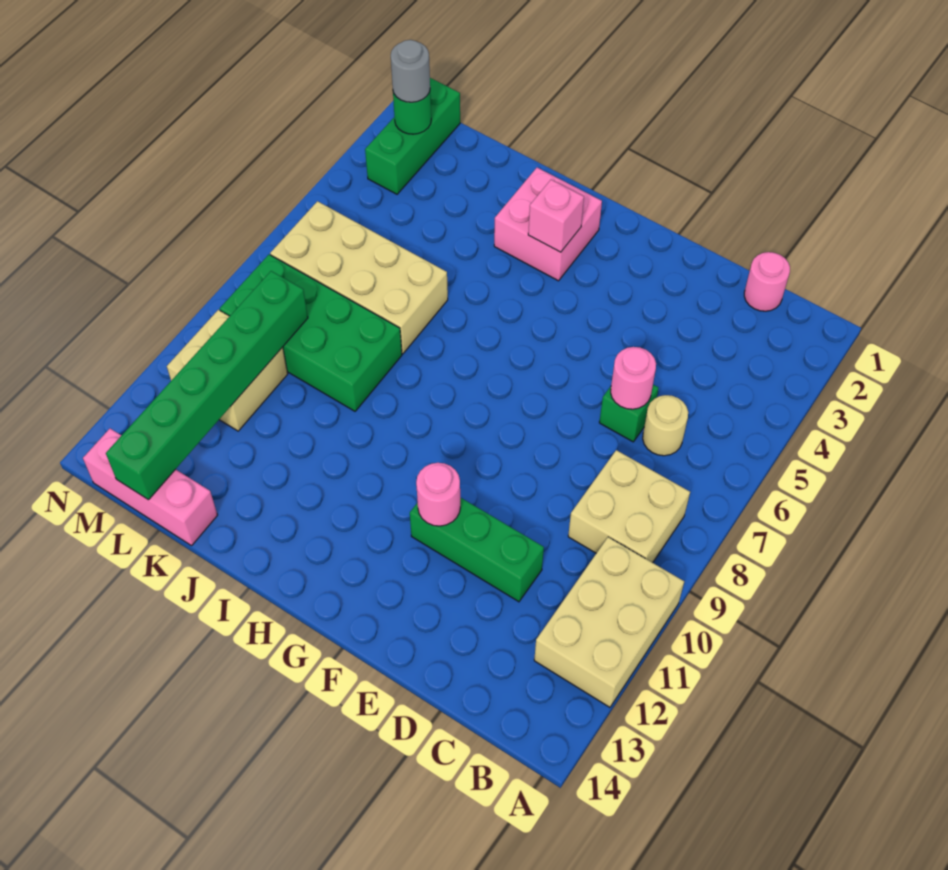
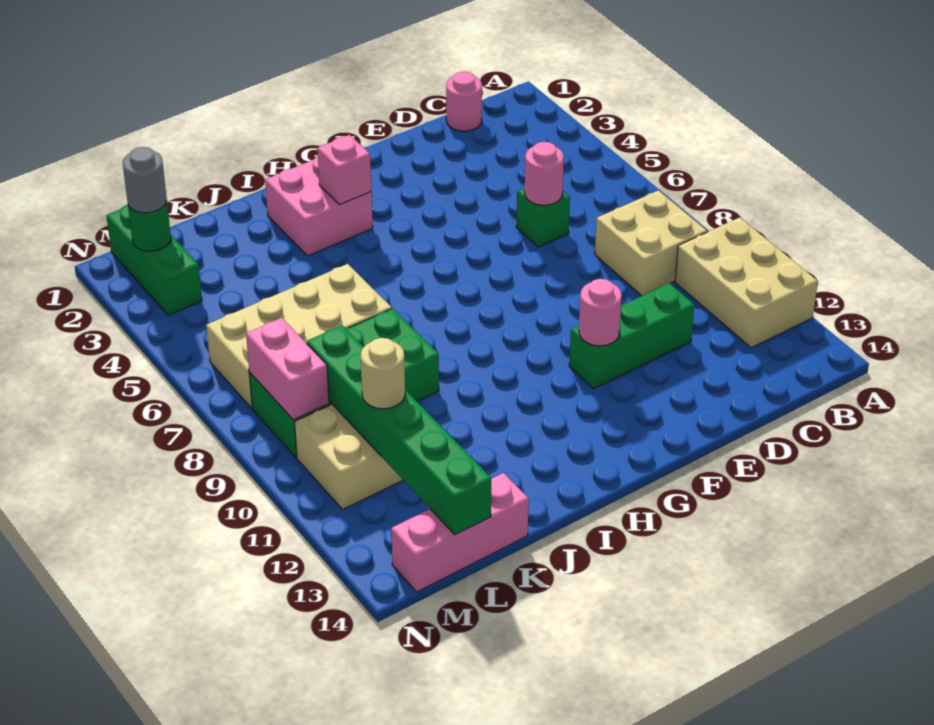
tan 1x1 round brick [643,395,688,456] -> tan 1x1 round brick moved to [361,338,405,409]
none -> pink 1x2 brick [246,318,329,420]

